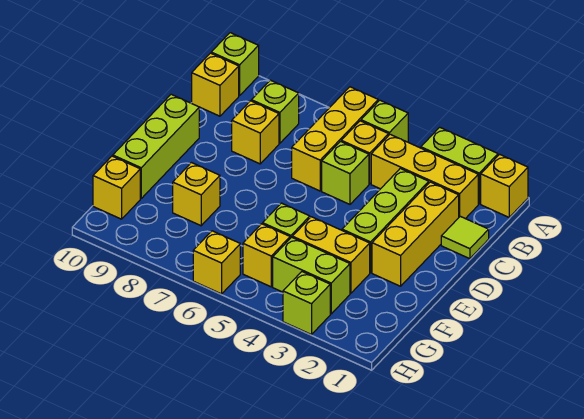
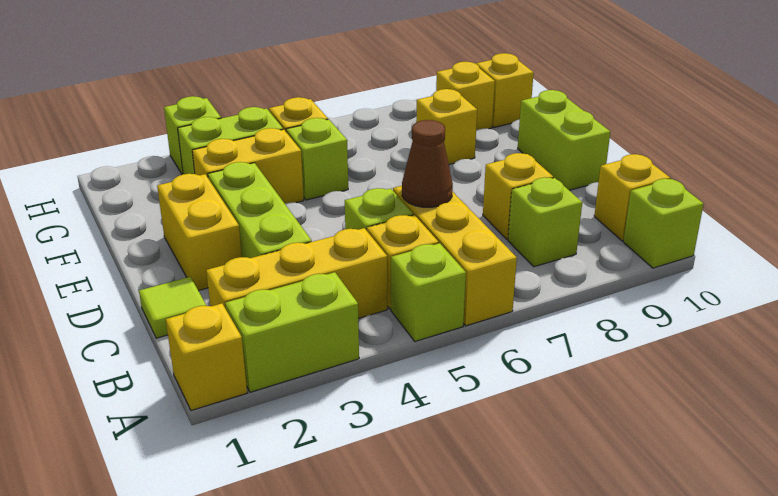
yellow 1x3 brick [372,182,459,286] -> yellow 1x2 brick [157,174,242,291]
none -> brown 1x1 cone [402,120,453,207]
lime 1x3 brick [113,94,199,198] -> lime 1x2 brick [518,90,610,190]
yellow 1x1 brick [193,231,240,294] -> yellow 1x1 brick moved to [436,62,495,130]

